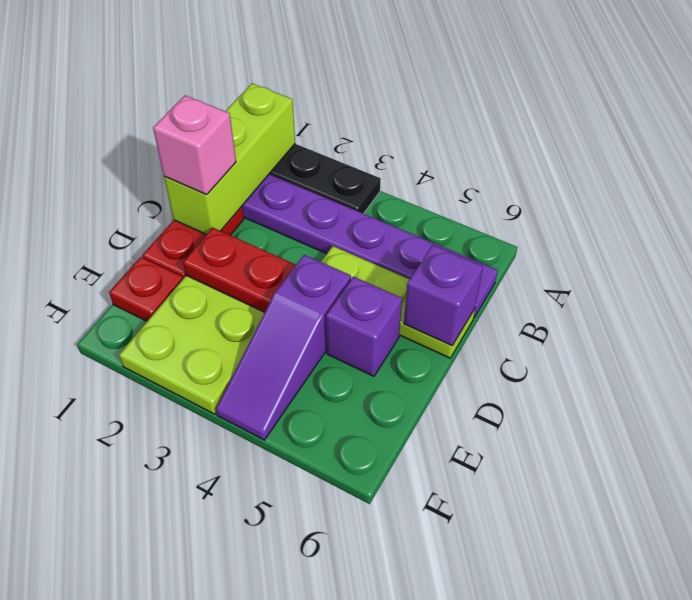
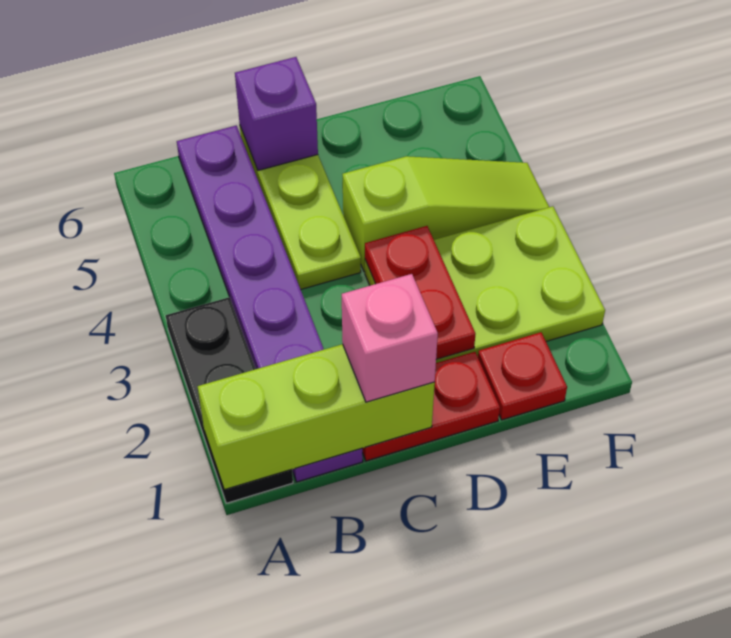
purple 1x3 slope [216,255,351,440] -> lime 1x3 slope [342,156,549,272]
purple 1x1 brick [326,277,402,376] -> none

